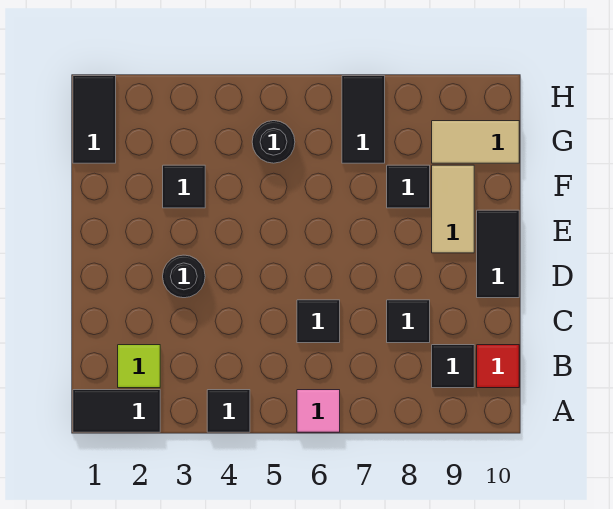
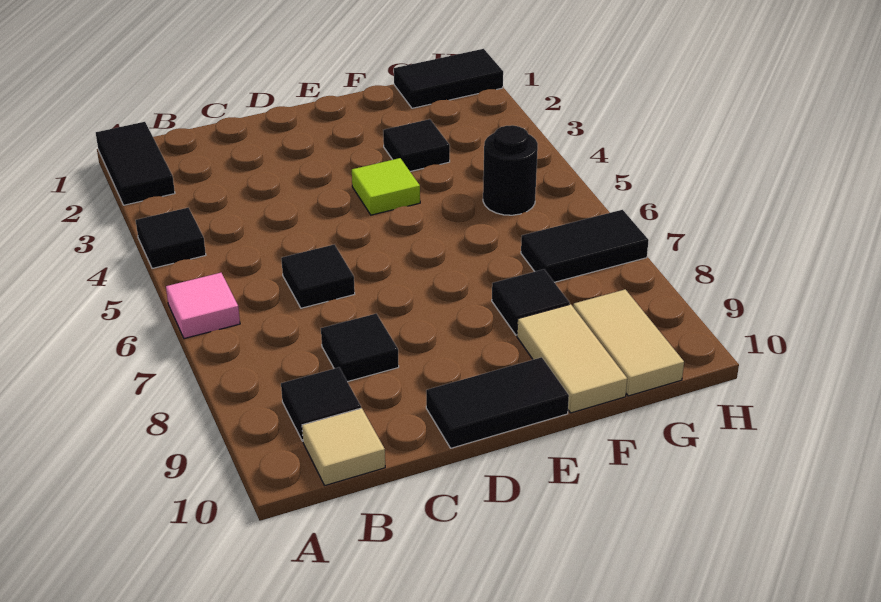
lime 1x1 tile [118,345,160,388] -> lime 1x1 tile moved to [352,158,420,215]
red 1x1 tile [477,345,519,388] -> tan 1x1 tile [302,408,385,485]
black 1x1 round brick [163,255,205,298] -> none
tan 1x2 tile [432,165,474,253] -> tan 1x2 tile turned to [517,304,627,413]

